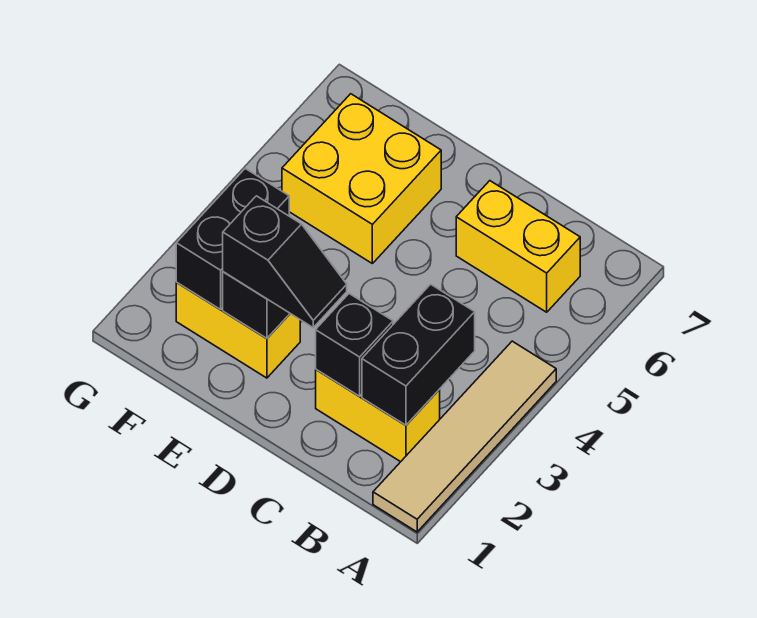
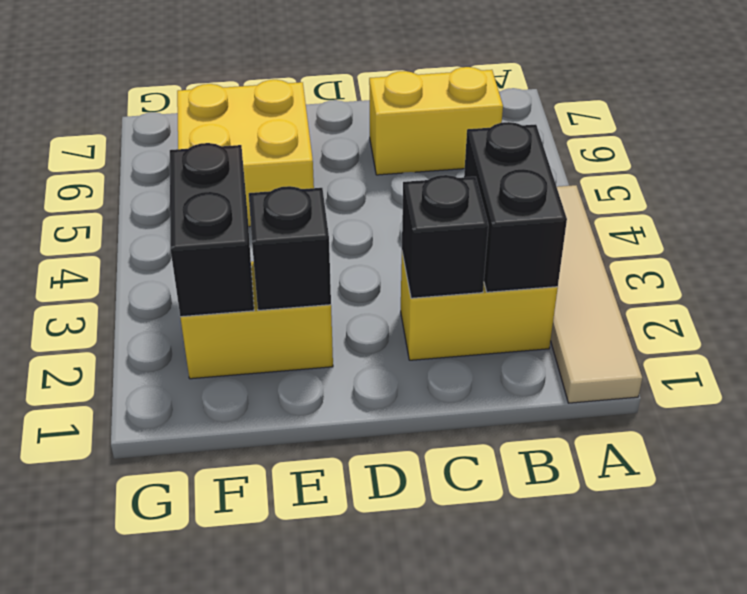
black 1x2 slope [223,196,347,327] -> none

